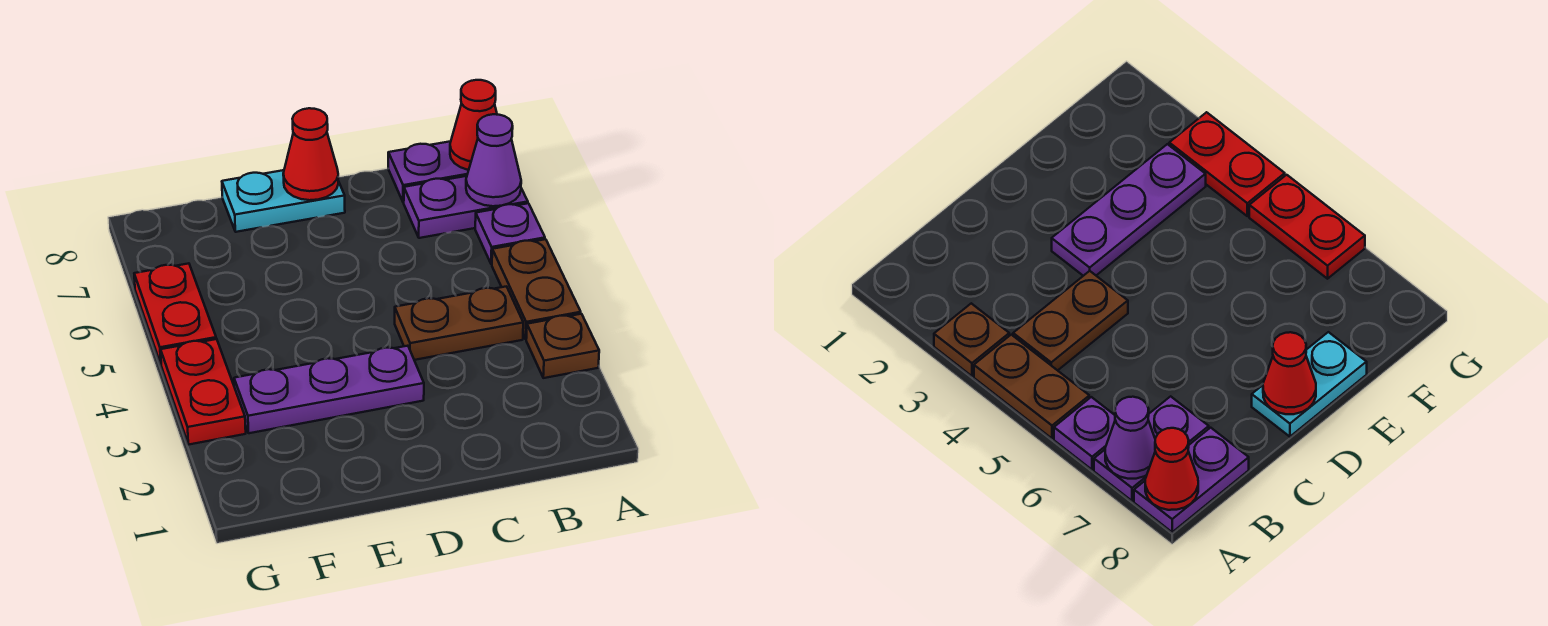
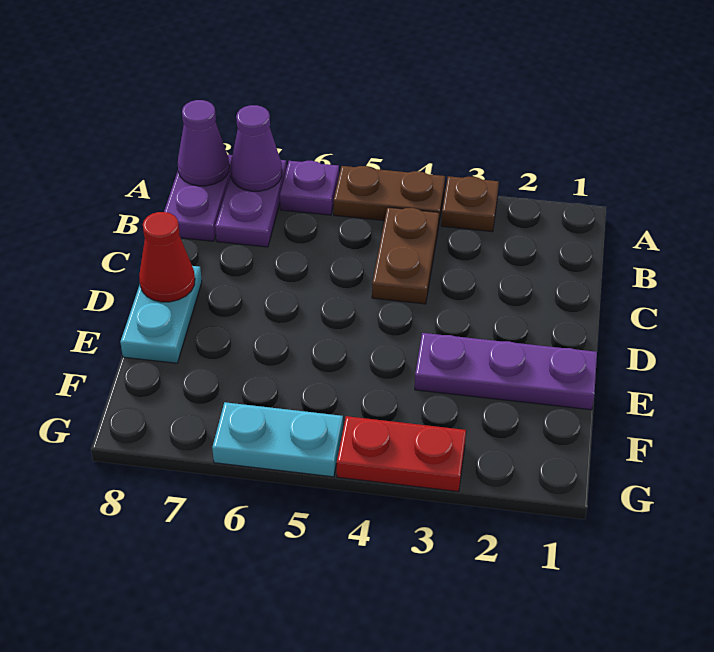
red 1x1 cone [450,80,497,170] -> purple 1x1 cone [178,100,229,186]
purple 1x3 plate [234,346,424,433] -> purple 1x3 plate turned to [415,333,597,410]
red 1x2 plate [134,263,216,364] -> cyan 1x2 plate [212,402,343,477]

